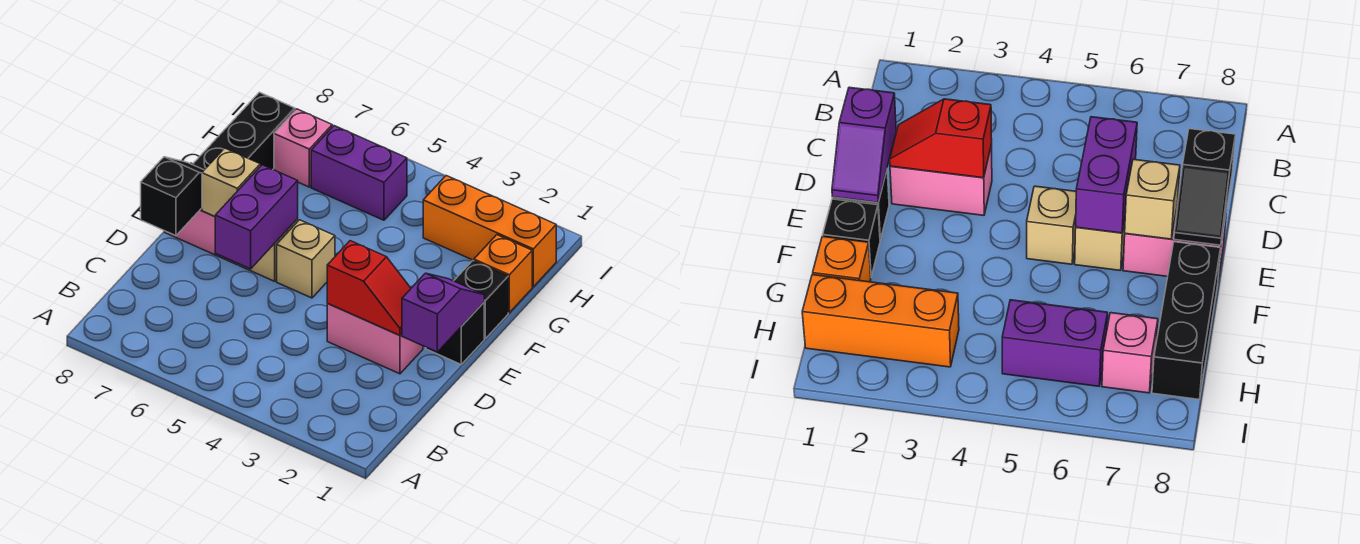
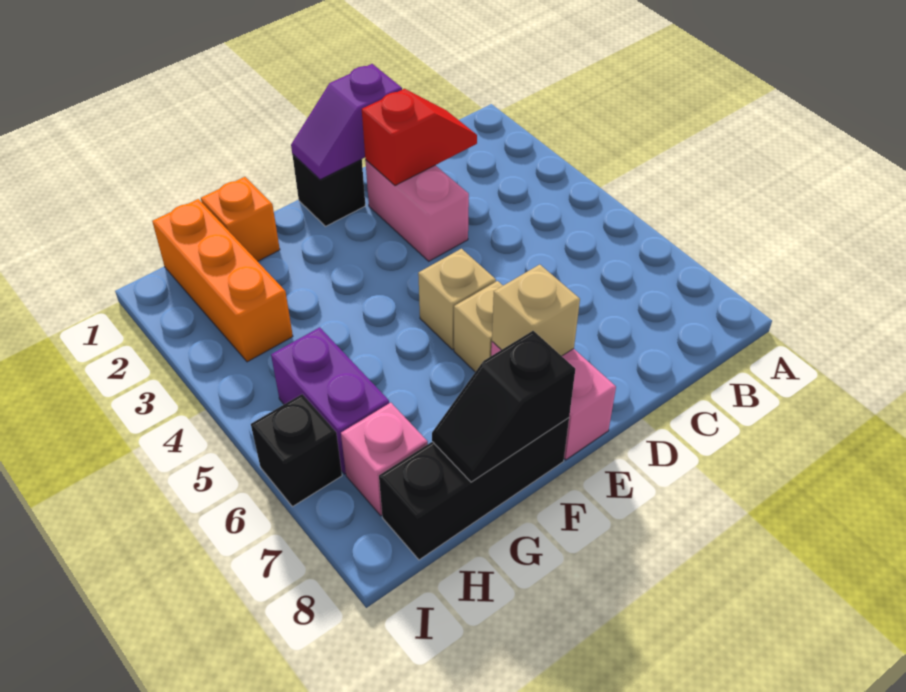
red 1x2 slope [327,241,411,335] -> red 1x2 slope turned to [362,89,477,186]
purple 1x2 brick [215,165,298,269] -> none
black 1x2 slope [141,157,204,236] -> black 1x2 slope moved to [432,331,575,482]
black 1x1 brick [454,261,508,338] -> black 1x1 brick moved to [251,394,342,507]

